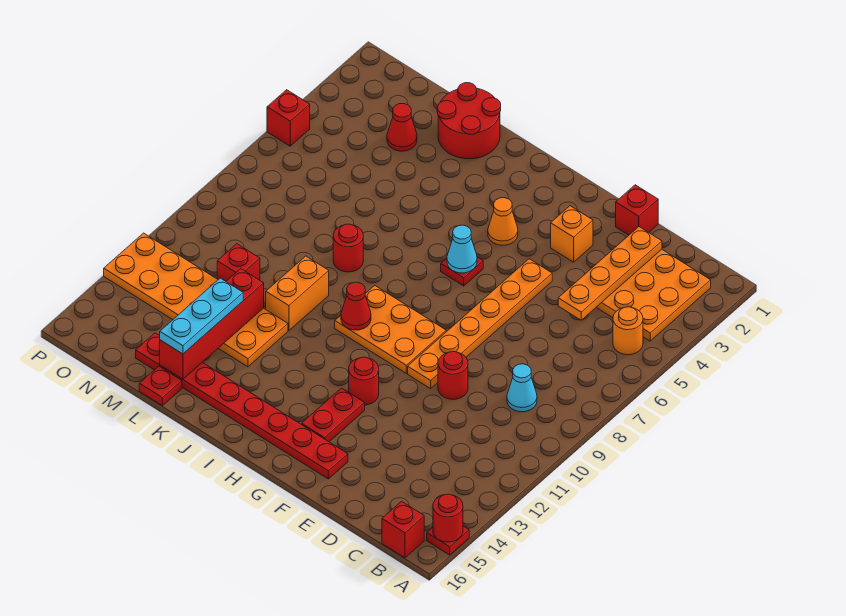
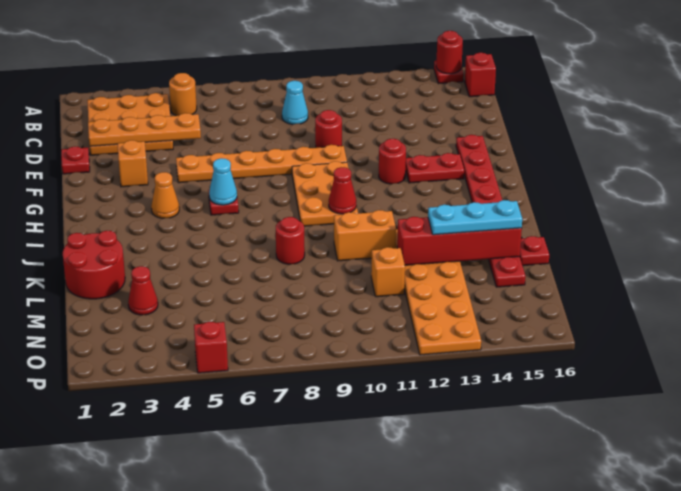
red 1x1 brick [616,185,658,235] -> red 1x1 plate [61,146,90,174]
red 1x1 brick [217,244,260,281] -> orange 1x1 brick [371,247,405,297]

